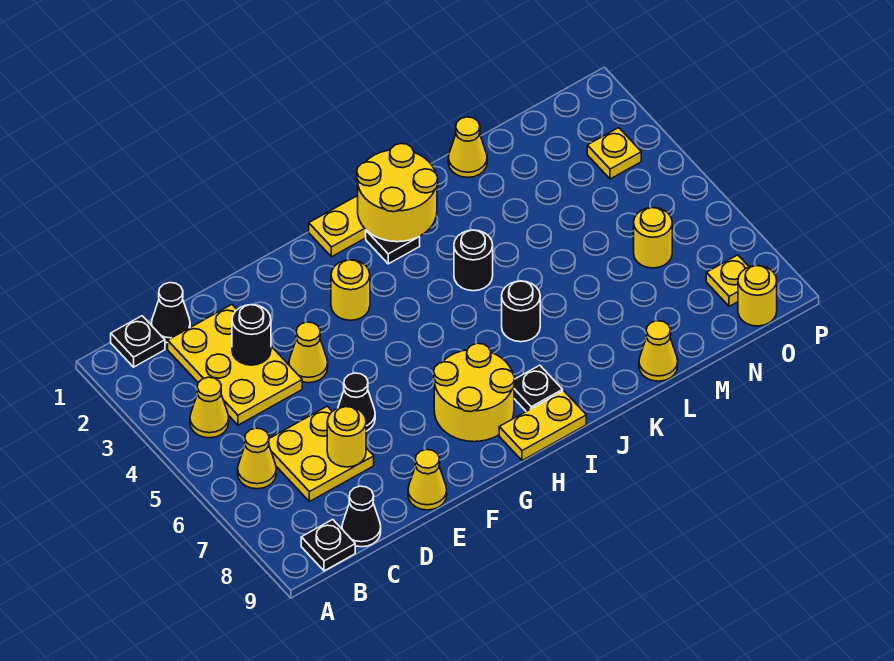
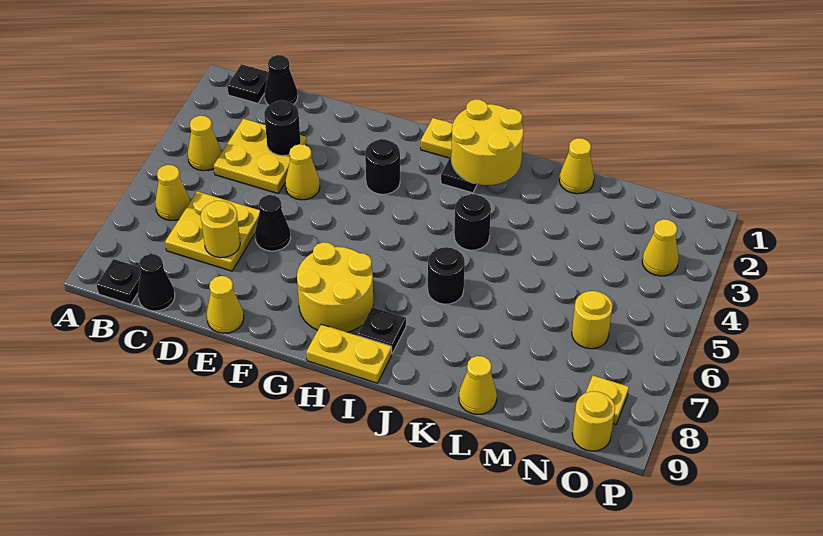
yellow 2x3 plate [168,305,302,425] -> yellow 2x2 plate [214,119,307,193]
yellow 1x1 round brick [331,260,370,320] -> black 1x1 round brick [365,139,400,194]
yellow 1x1 plate [587,128,641,179] -> yellow 1x1 cone [642,219,679,276]

